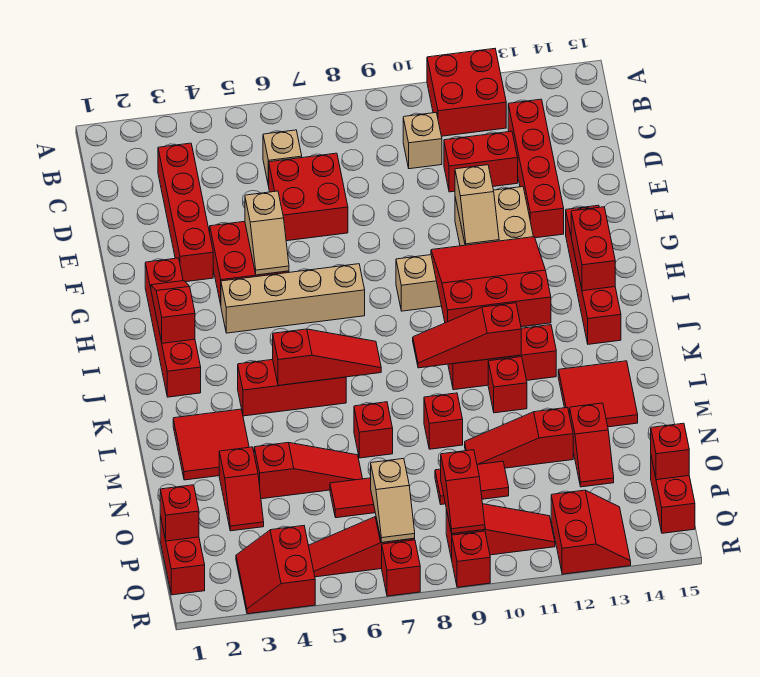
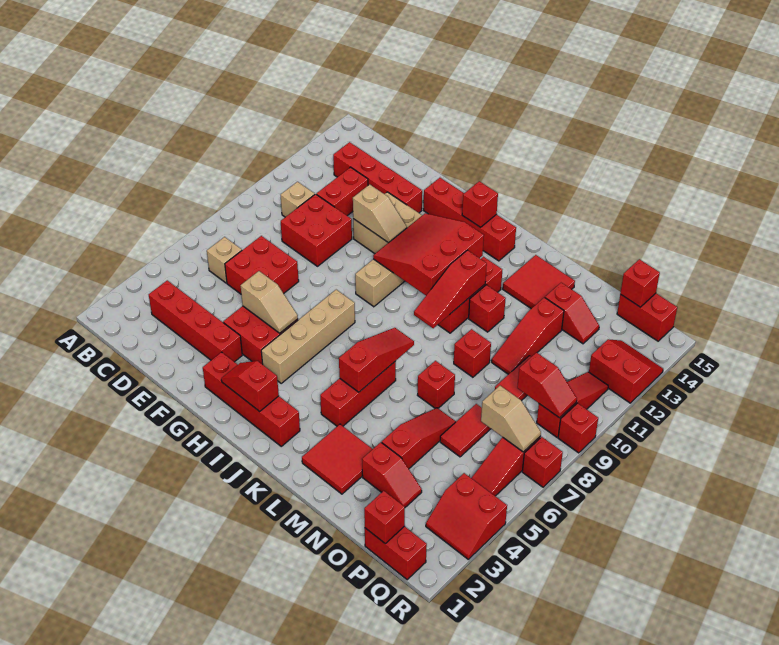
red 2x2 brick [427,49,506,136] -> red 2x2 brick moved to [281,194,352,266]
red 1x2 brick [571,207,615,291] -> red 1x1 brick [462,181,498,227]

